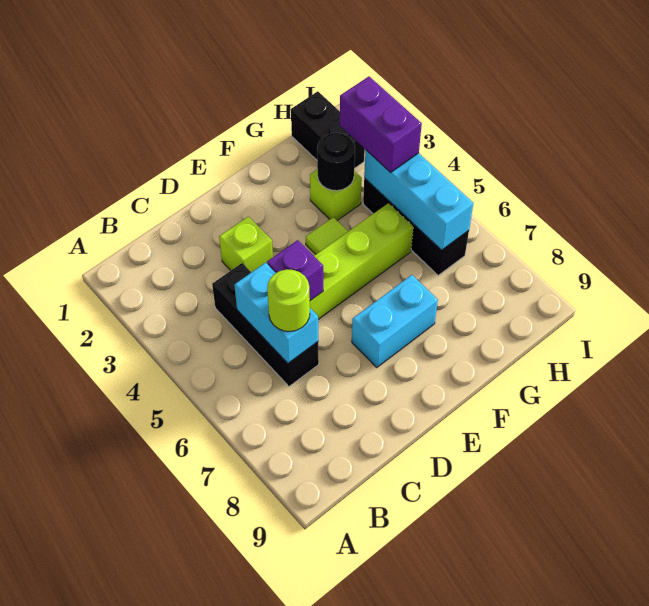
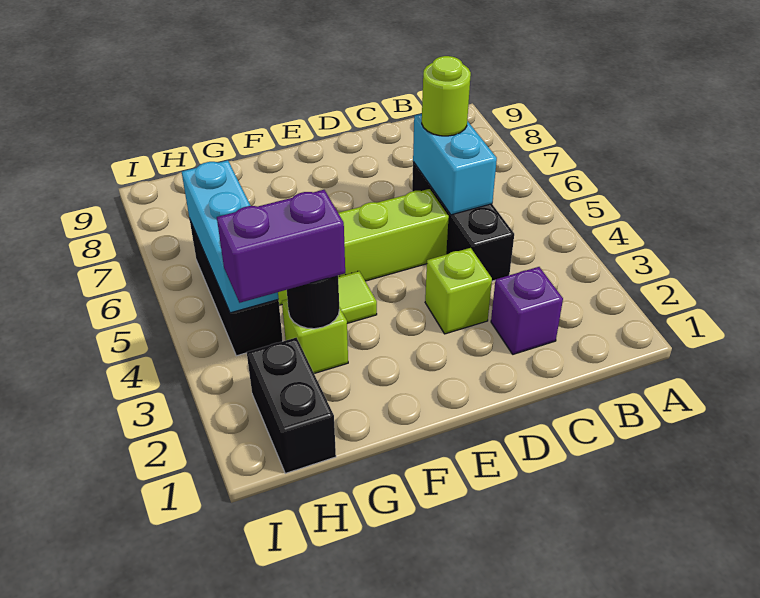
purple 1x1 brick [267,240,323,301] -> purple 1x1 brick moved to [491,267,563,354]
cyan 1x2 brick [352,275,438,367] -> none
purple 1x2 brick [340,77,422,173] -> purple 1x2 brick turned to [217,190,345,303]

